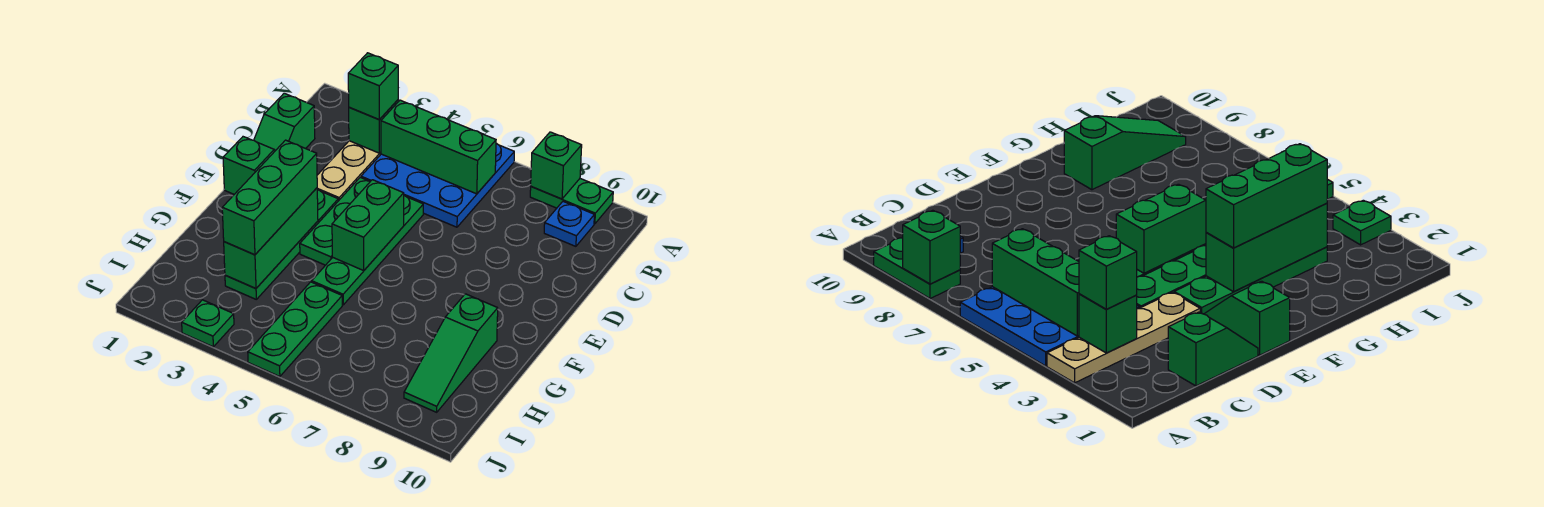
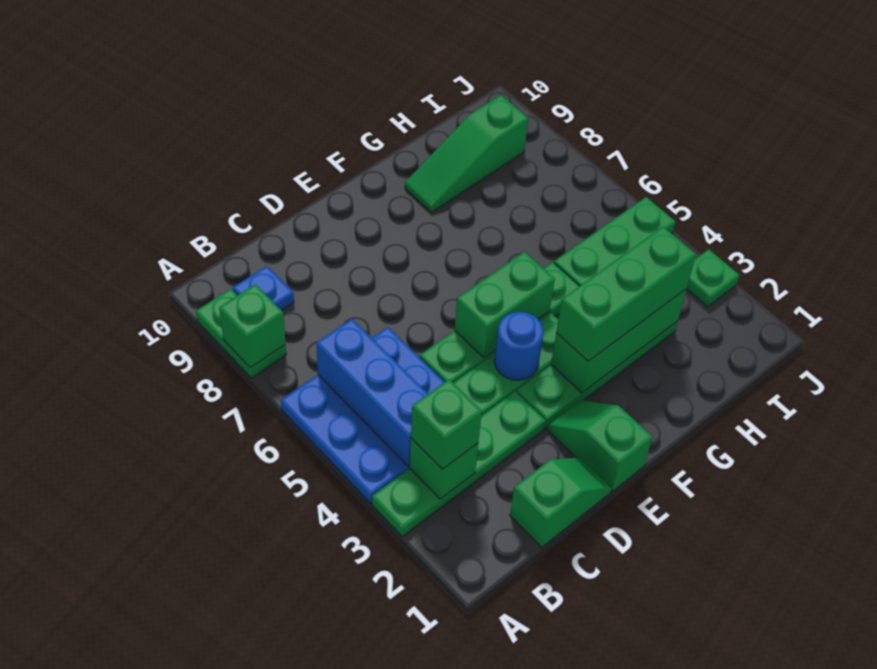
tan 1x4 plate [317,141,381,201] -> green 1x4 plate [372,391,546,536]
green 1x3 brick [381,100,496,194] -> blue 1x3 brick [316,319,428,466]
none -> blue 1x1 round brick [495,312,543,380]
green 1x3 slope [404,294,498,412] -> green 1x3 slope turned to [405,95,528,212]

